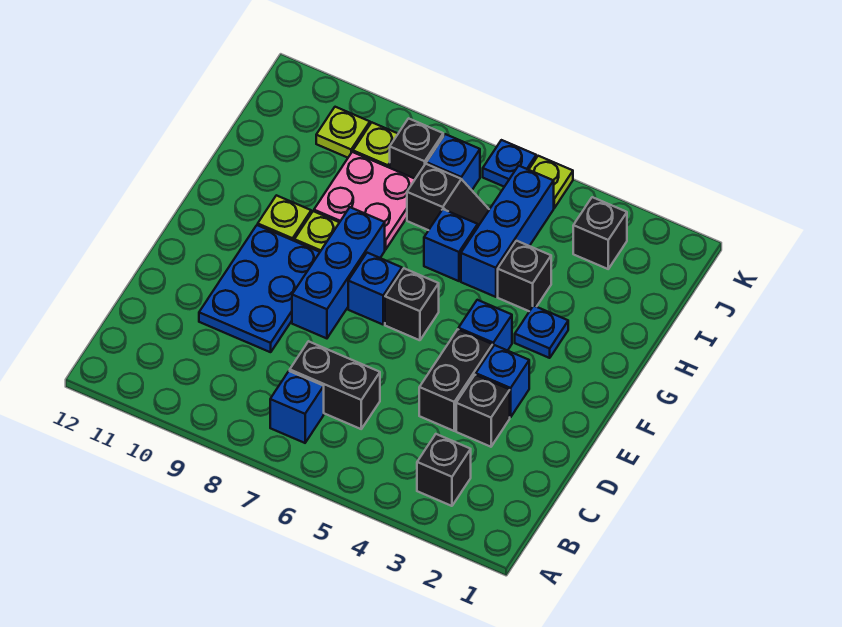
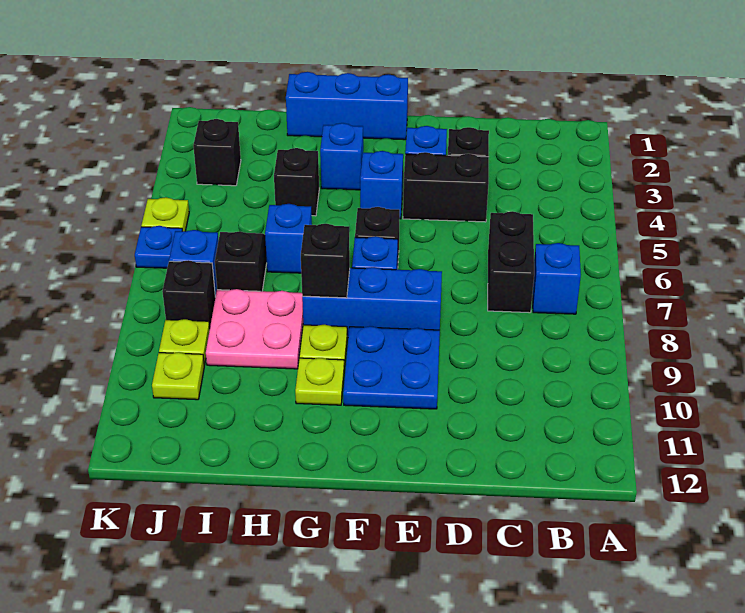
black 1x1 brick [417,434,471,506] -> black 1x1 brick moved to [301,224,350,298]
blue 2x3 plate [199,225,320,352] -> blue 2x2 plate [343,326,440,409]
blue 1x1 plate [515,306,568,358] -> blue 1x1 brick [320,123,363,190]
blue 1x3 brick [461,166,554,297] -> blue 1x3 brick moved to [286,72,408,140]

